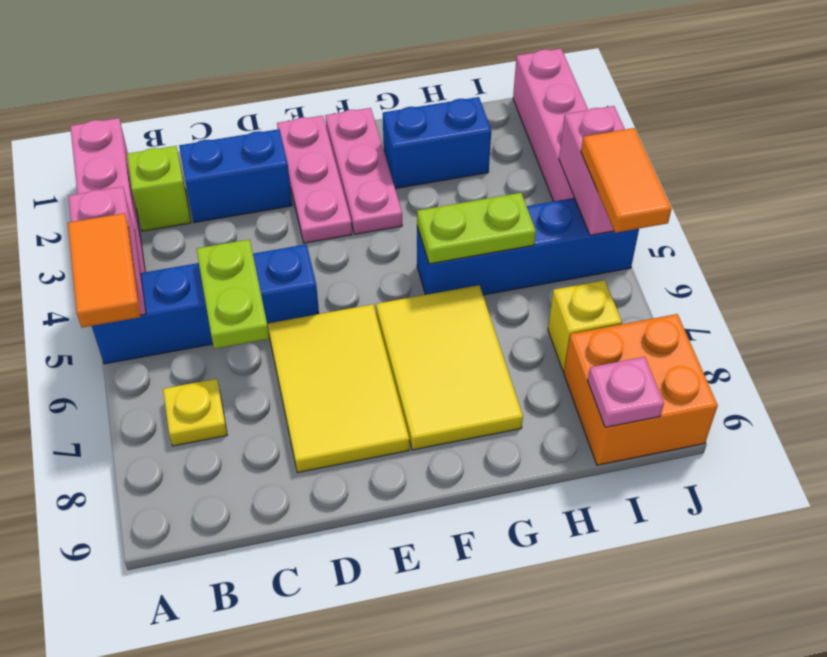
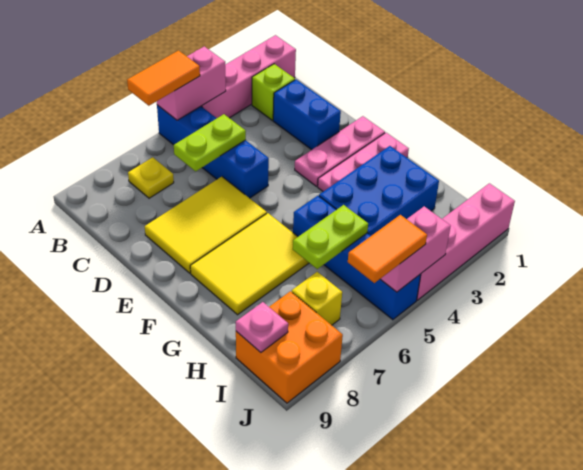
blue 1x2 brick [383,97,491,188] -> blue 2x3 brick [319,146,439,236]
lime 1x2 plate [417,193,536,264] -> lime 1x2 plate turned to [293,205,368,269]

